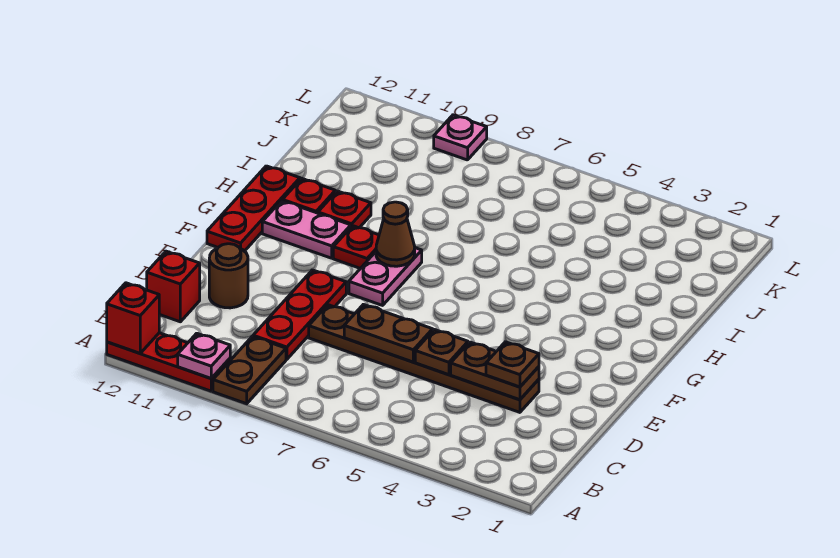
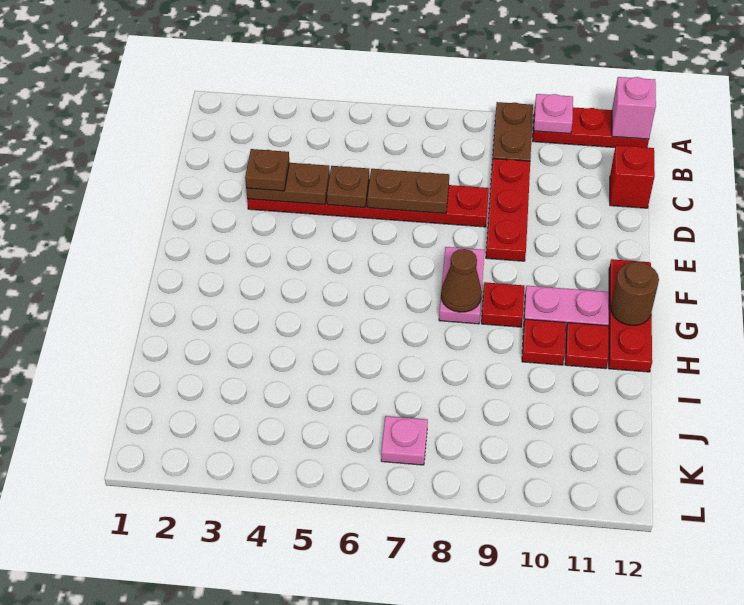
red 1x1 brick [107,283,159,353] -> pink 1x1 brick [612,77,656,139]
brown 1x6 plate [309,305,539,412] -> red 1x6 plate [247,179,489,227]
brown 1x1 round brick [209,244,248,308] -> brown 1x1 round brick moved to [611,262,659,325]
pink 1x1 plate [434,115,487,160] -> pink 1x1 plate moved to [381,416,428,465]

